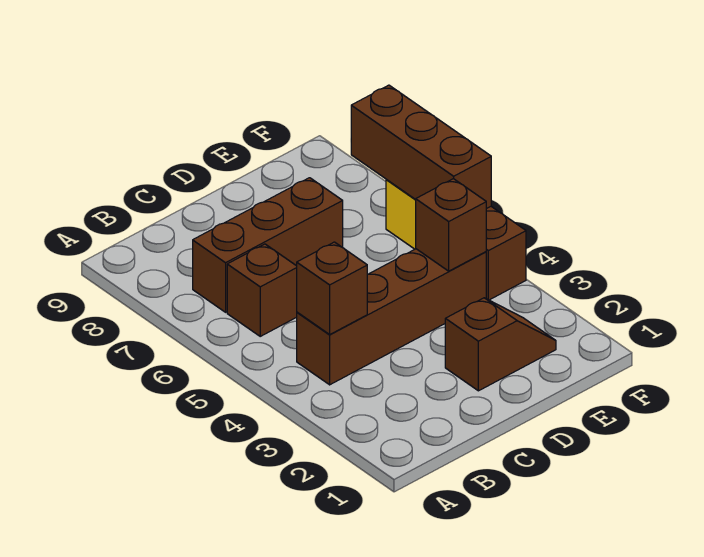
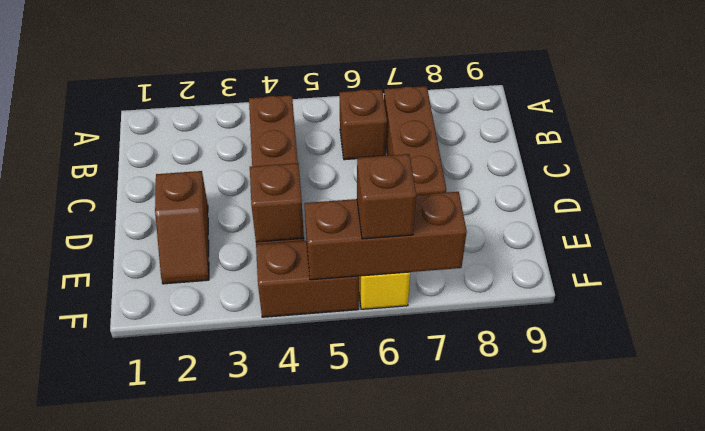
brown 1x1 brick [297,242,367,334] -> brown 1x1 brick moved to [357,154,416,239]

